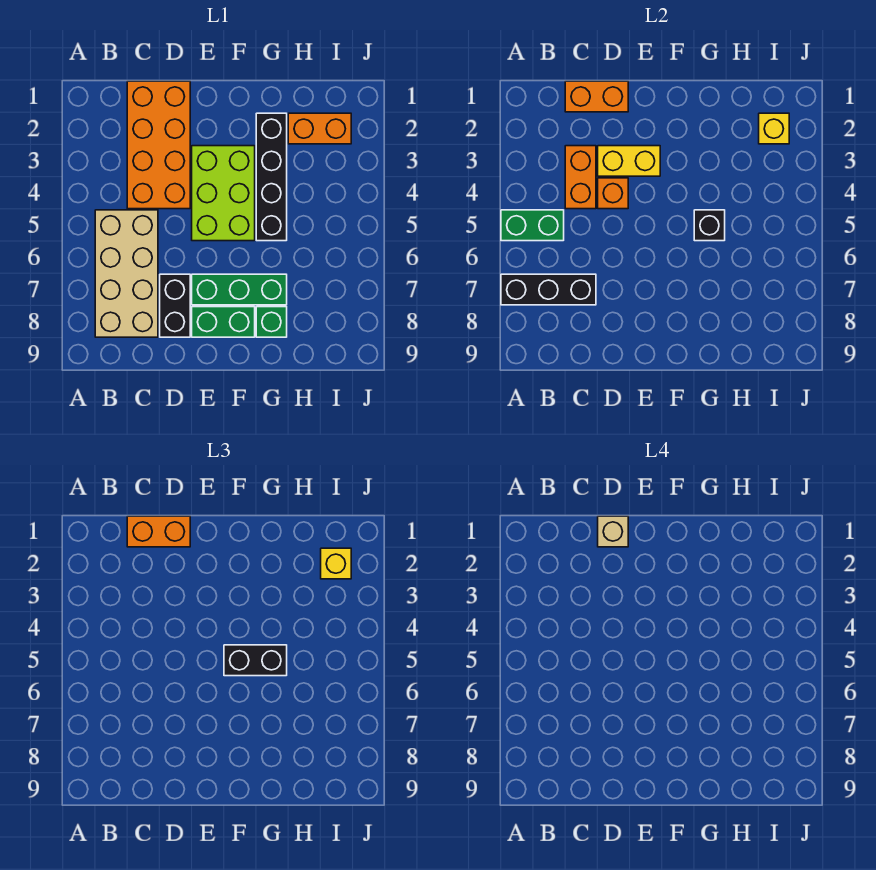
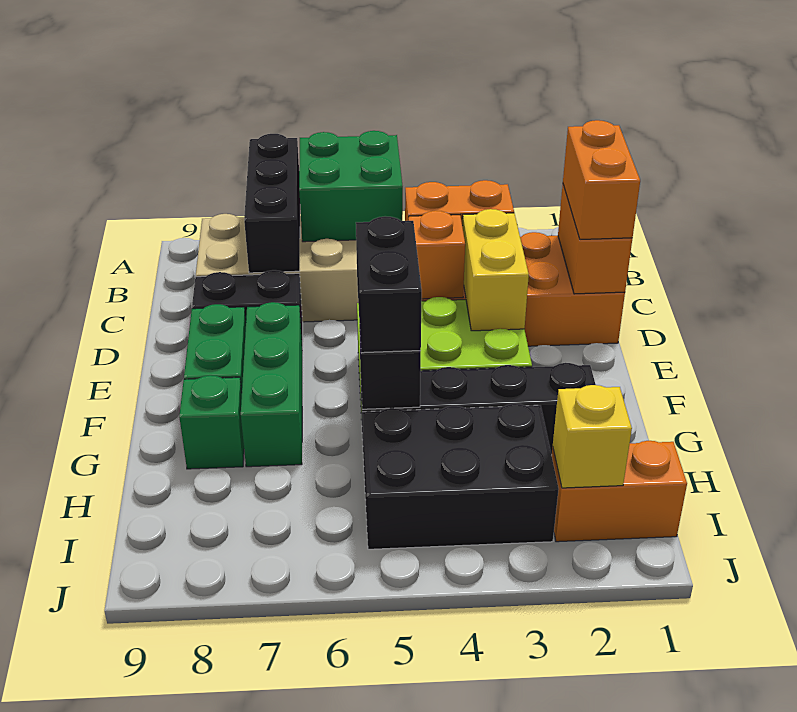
green 1x2 brick [501,210,564,241] -> green 2x2 brick [299,131,403,242]
tan 1x1 brick [598,516,628,547] -> none
orange 1x2 brick [288,113,351,144] -> orange 1x2 brick turned to [552,441,687,542]
none -> black 2x3 brick [362,404,559,549]
yellow 1x1 brick [321,548,351,579] -> none

